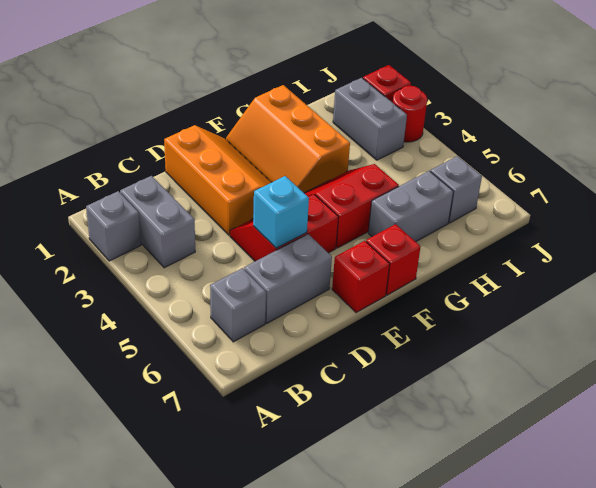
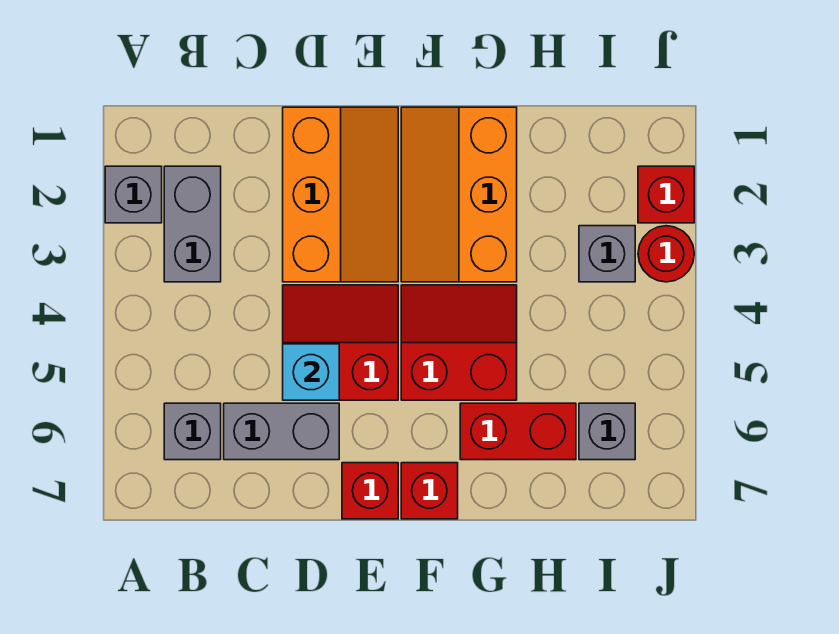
grey 1x2 brick [368,171,454,242] -> red 1x2 brick [460,403,576,460]
grey 1x2 brick [333,78,407,160] -> grey 1x1 brick [579,226,635,282]

